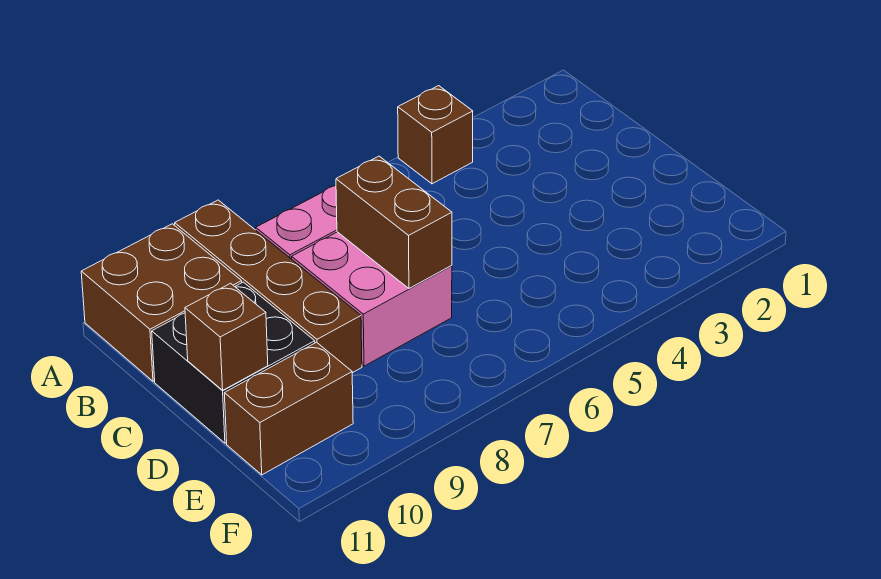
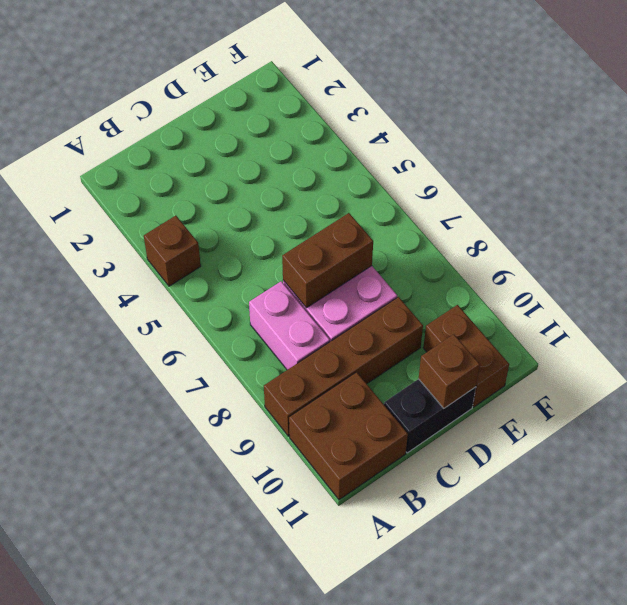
black 2x2 brick [152,282,315,443] -> black 1x2 brick [384,379,476,453]

